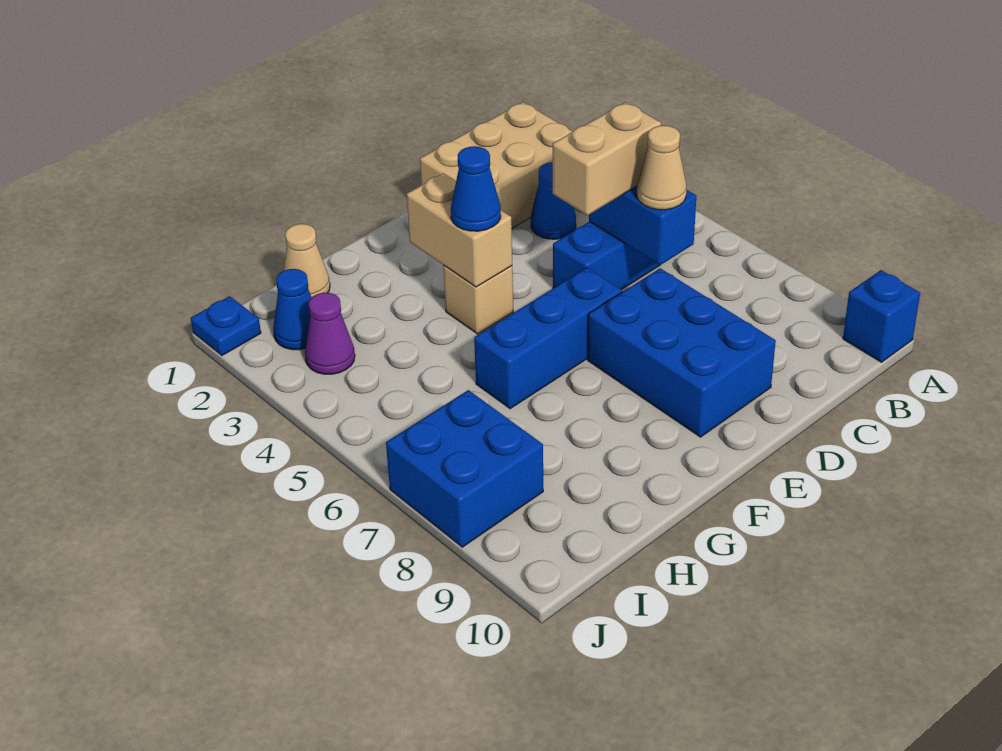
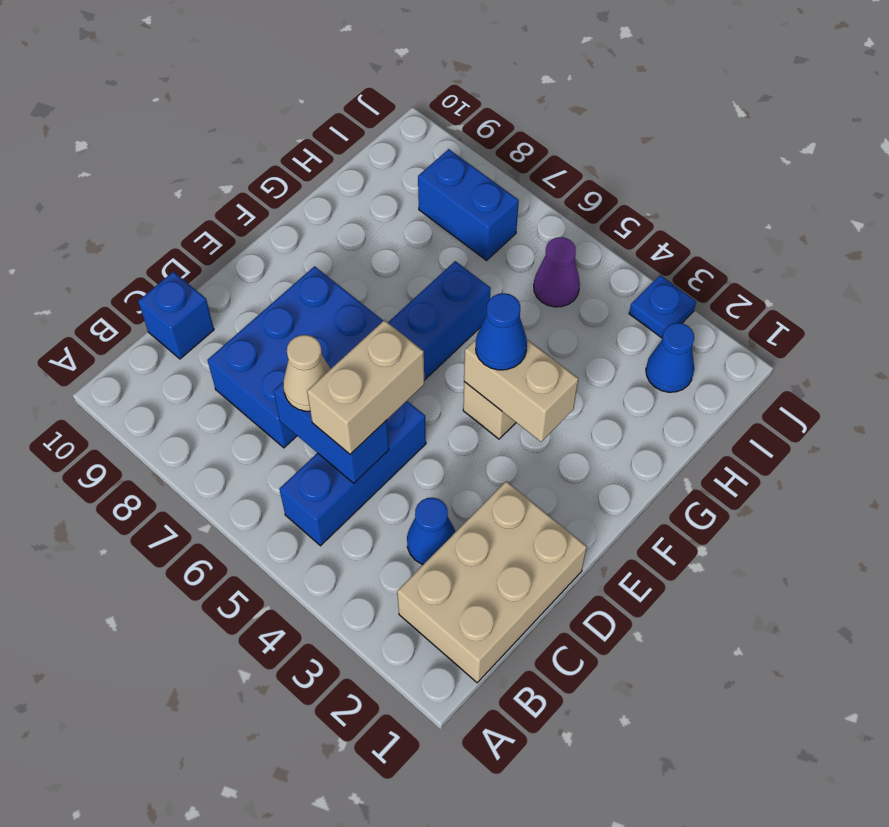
blue 1x1 brick [843,270,920,362] -> blue 1x1 brick moved to [138,272,214,359]
blue 2x3 brick [588,268,776,437] -> blue 2x3 brick turned to [208,266,383,448]
tan 1x1 cone [284,224,330,297] -> none
purple 1x1 cone [305,293,355,374] -> purple 1x1 cone moved to [534,237,580,307]
blue 2x2 brick [386,390,543,547] -> blue 1x2 brick [418,149,519,260]
blue 1x1 plate [191,296,261,355] -> blue 1x1 plate moved to [629,275,696,338]

